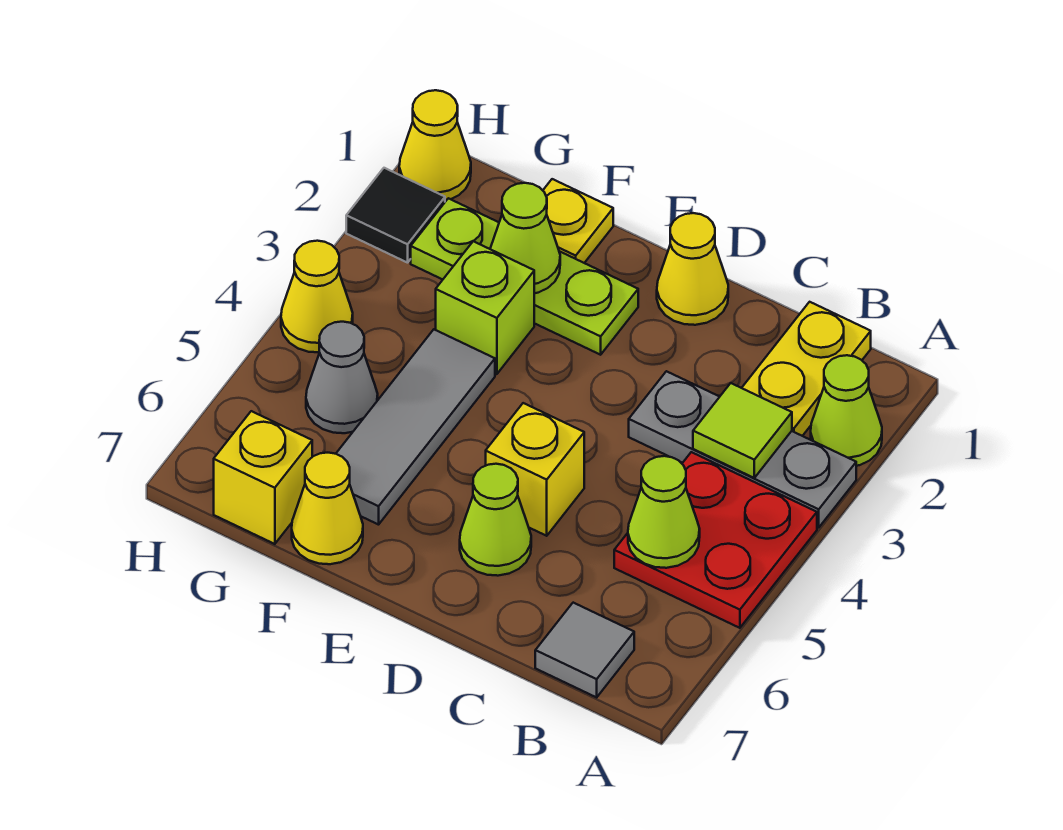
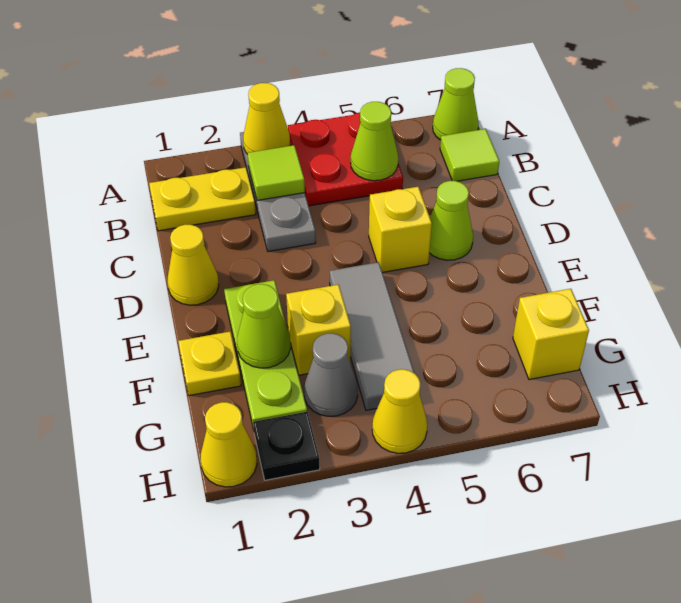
lime 1x1 cone [811,355,882,466] -> lime 1x1 cone moved to [433,68,479,140]
grey 1x1 tile [535,603,634,697] -> lime 1x1 tile [440,129,499,181]
lime 1x1 brick [436,241,534,374] -> yellow 1x1 brick [286,285,351,375]
grey 1x3 tile [336,330,495,525] -> grey 1x3 tile turned to [330,262,414,410]
yellow 1x1 cone [292,453,363,564] -> yellow 1x1 cone moved to [243,83,290,154]
grey 1x1 cone [306,322,378,433] -> grey 1x1 cone moved to [304,333,358,416]
black 1x1 tile [346,168,445,263] -> black 1x1 plate [253,412,320,480]

